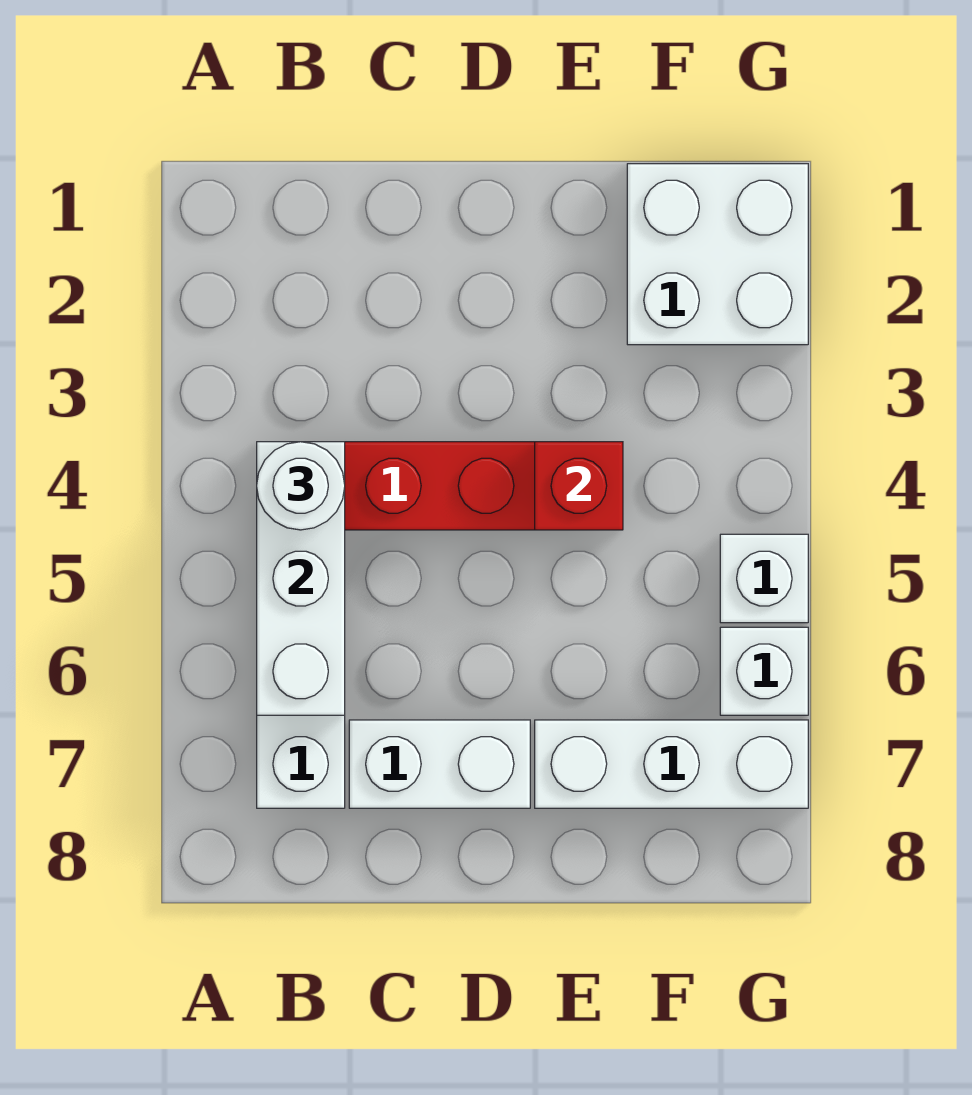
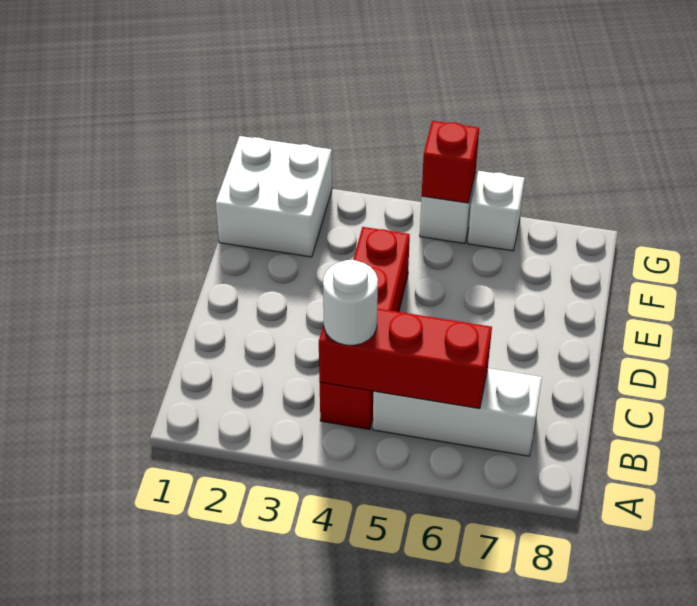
white 1x3 brick [257,442,345,715] -> red 1x3 brick [319,309,492,409]
white 1x2 brick [349,720,530,808] -> none
red 1x1 brick [535,442,623,530] -> red 1x1 brick moved to [422,121,479,203]
white 1x3 brick [535,720,808,808] -> none

